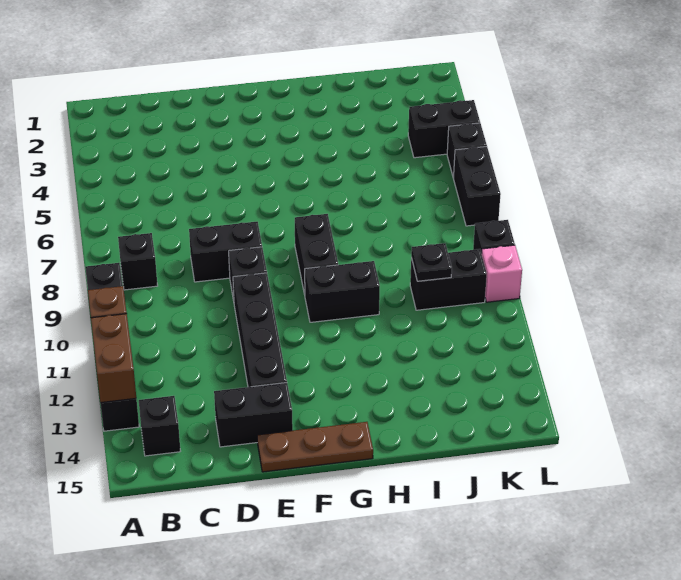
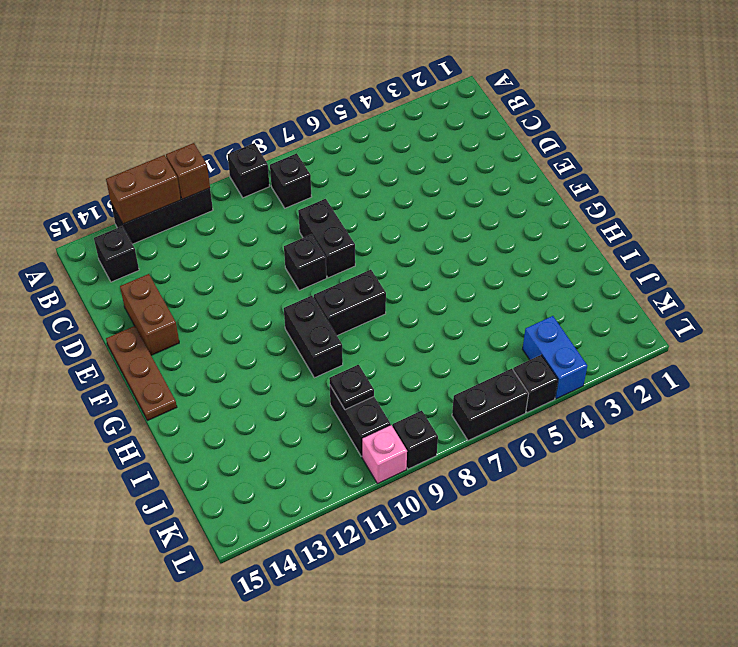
black 1x2 brick [214,383,293,447] -> brown 1x2 brick [120,274,179,355]
black 1x4 brick [233,273,287,387] -> none
black 1x2 brick [408,100,480,158] -> blue 1x2 brick [523,316,587,399]

